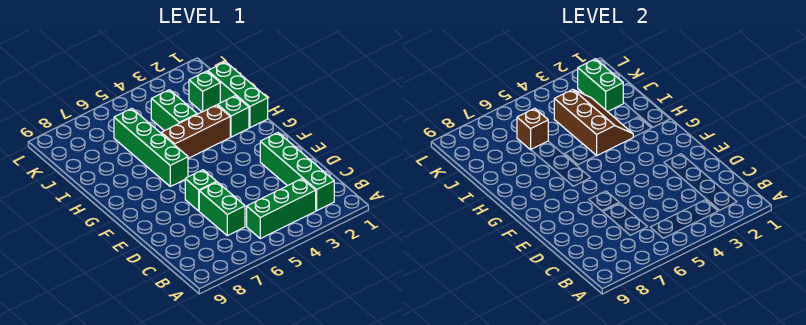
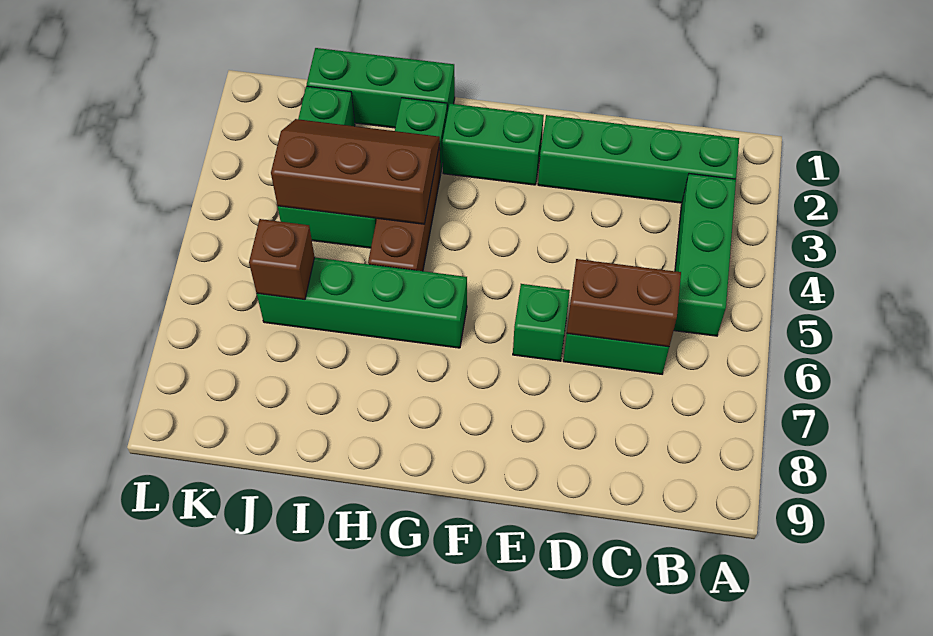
none -> brown 1x2 brick [567,259,681,347]
green 1x2 brick [578,59,623,112] -> green 1x2 brick moved to [442,104,544,185]

